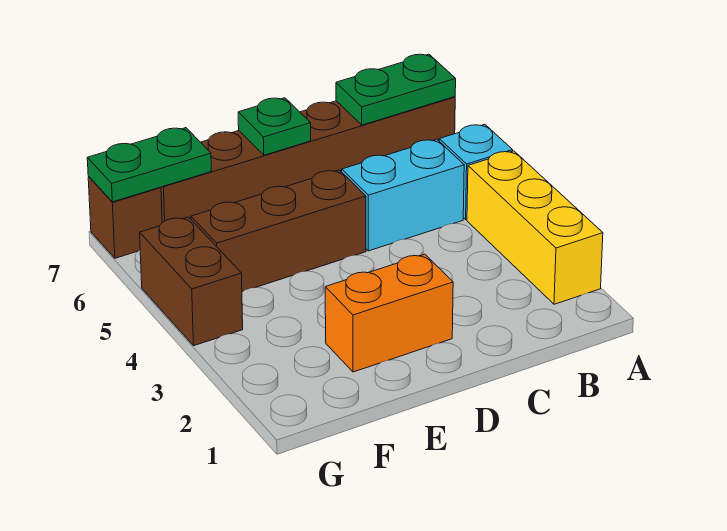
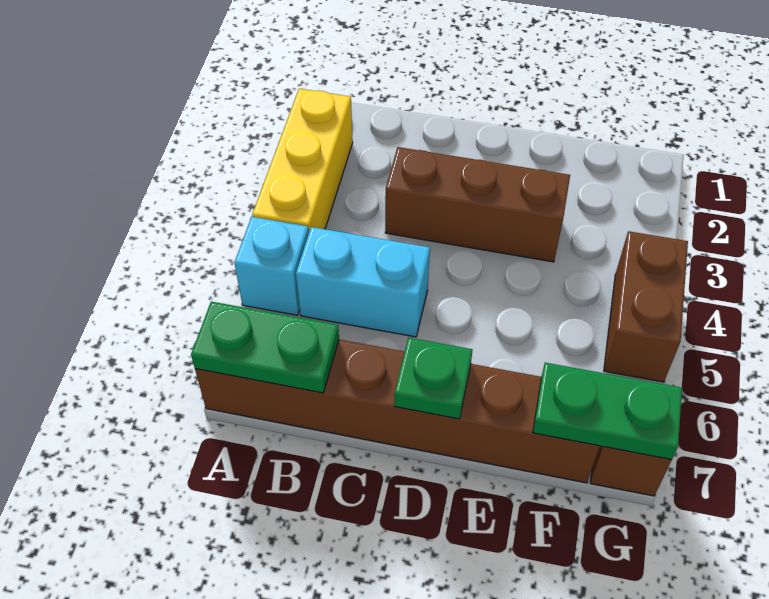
orange 1x2 brick [325,254,453,372] -> none
brown 1x3 brick [191,170,366,292] -> brown 1x3 brick moved to [385,147,570,262]

